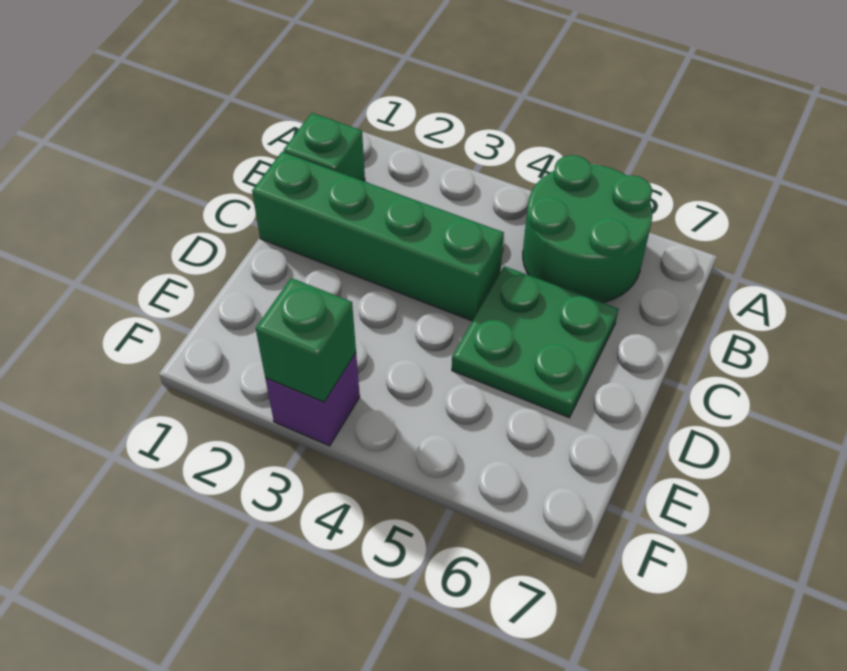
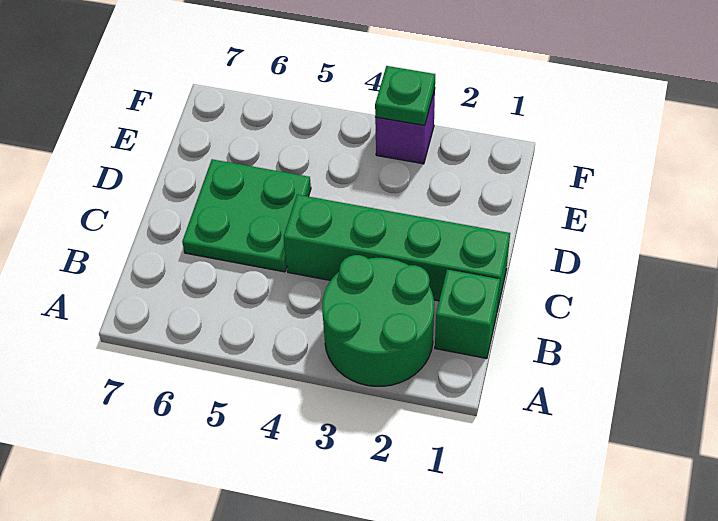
green 2x2 round brick [523,155,652,303] -> green 2x2 round brick moved to [322,255,434,386]
green 1x1 brick [256,278,356,402] -> green 1x1 plate [375,66,435,125]

